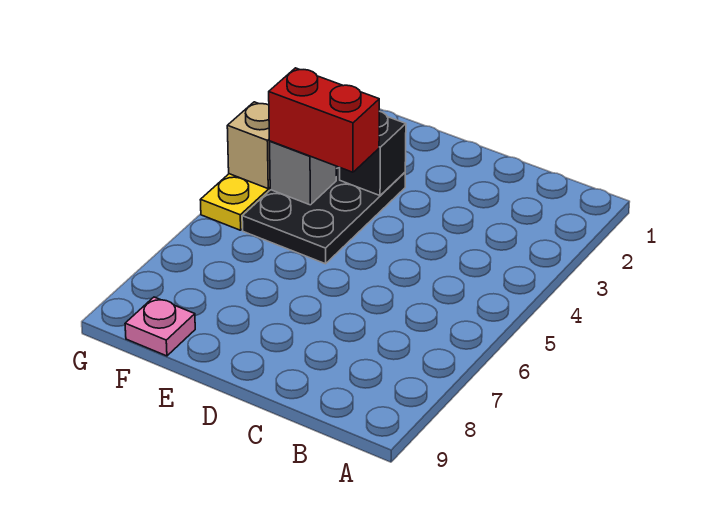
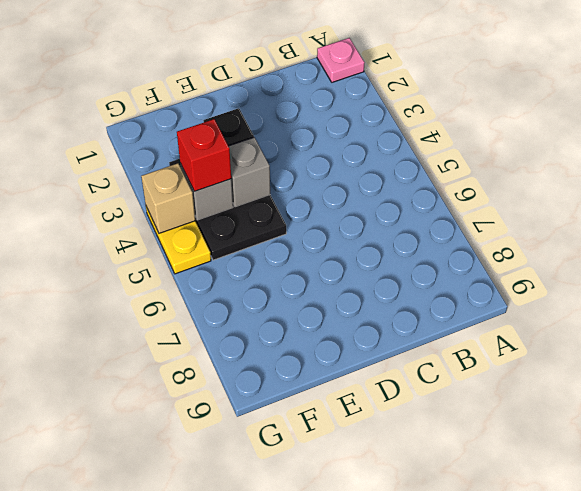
none -> grey 1x1 brick [229,137,270,207]
red 1x2 brick [269,68,379,172] -> red 1x1 brick [177,119,231,191]
pink 1x1 plate [125,297,195,356] -> pink 1x1 plate moved to [317,38,365,82]

